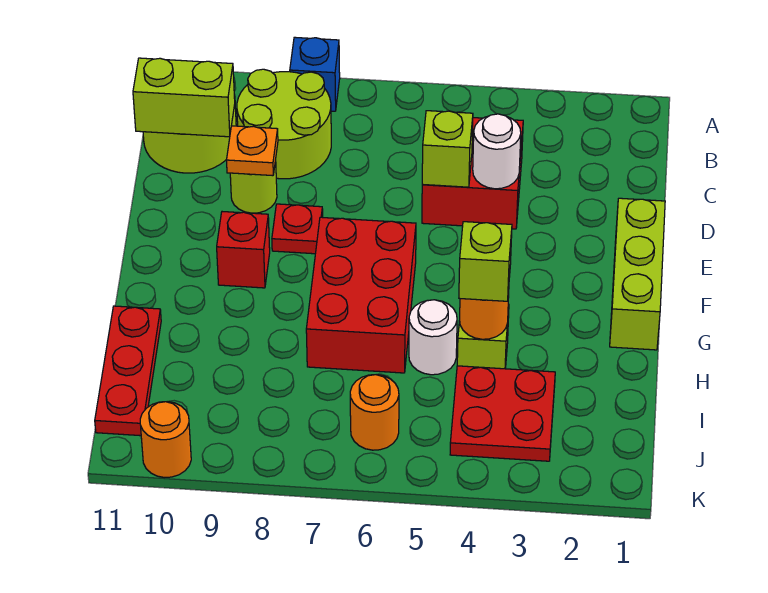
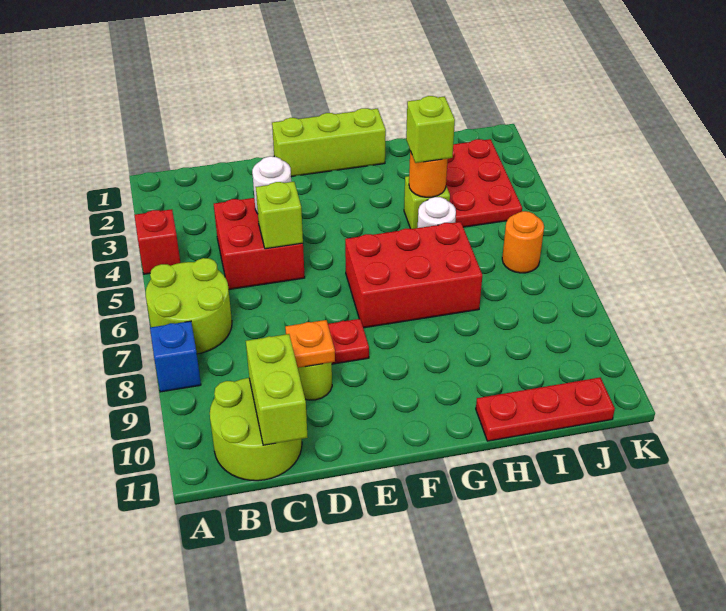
lime 2x2 round brick [237,69,331,179] -> lime 2x2 round brick moved to [146,258,232,354]
red 1x1 brick [217,212,270,288] -> red 1x1 brick moved to [134,209,180,274]
red 2x2 plate [450,366,555,461] -> red 2x3 plate [446,139,522,227]
orange 1x1 round brick [140,402,191,478] -> none

